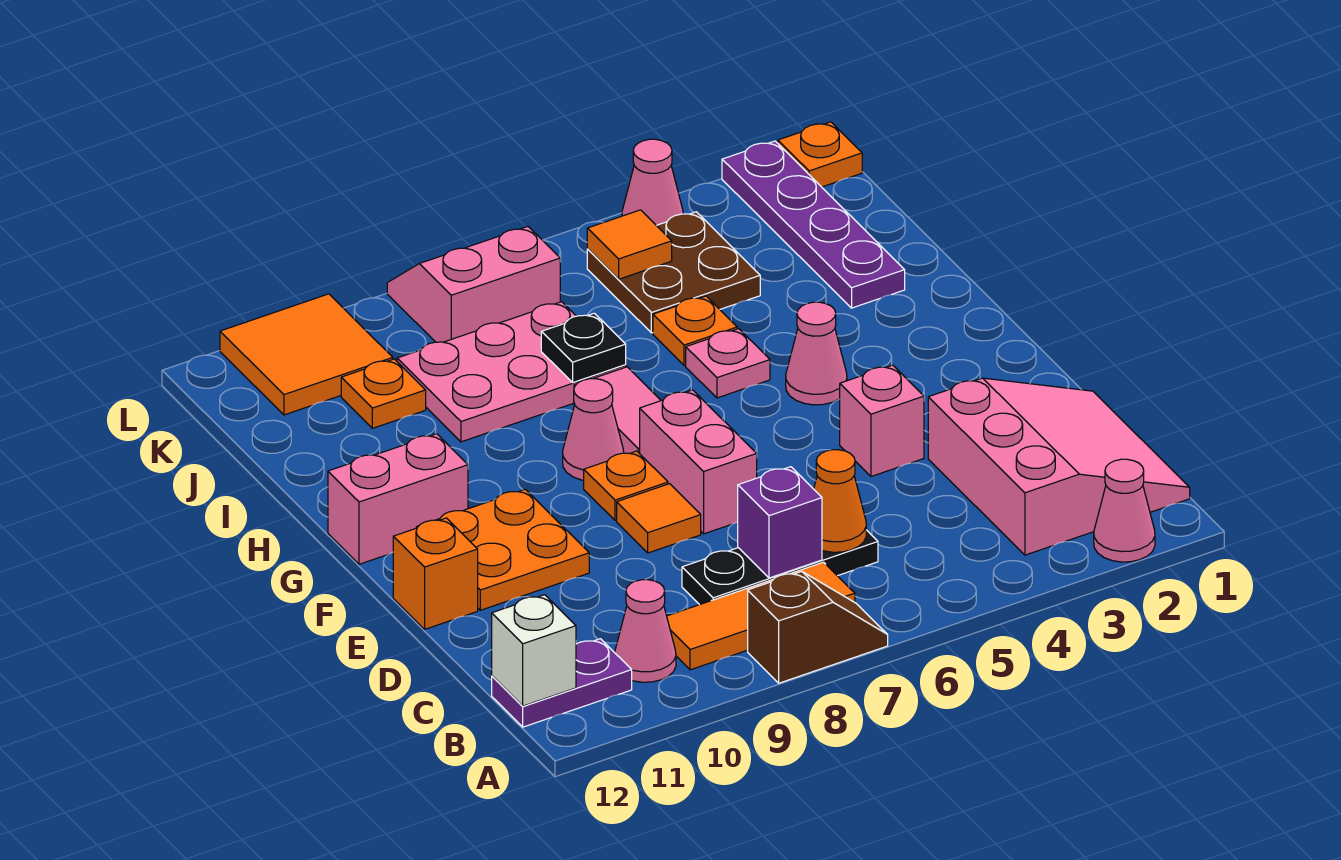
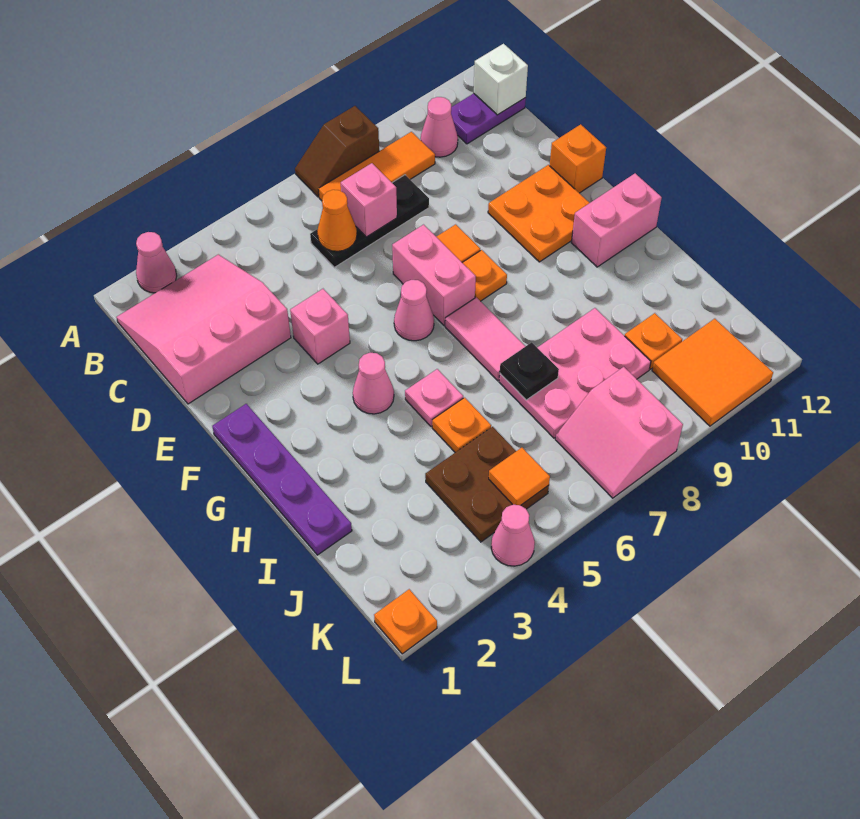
pink 3x3 slope [928,378,1190,555] -> pink 3x3 slope turned to [116,254,291,404]
purple 1x1 brick [738,467,822,578] -> pink 1x1 brick [341,163,397,237]
pink 1x1 cone [563,379,624,480] -> pink 1x1 cone moved to [394,280,434,341]
purple 1x4 plate [722,141,905,308] -> purple 1x4 plate moved to [212,404,352,555]
pink 2x2 slope [387,227,560,342] -> pink 2x2 slope turned to [555,367,683,498]

